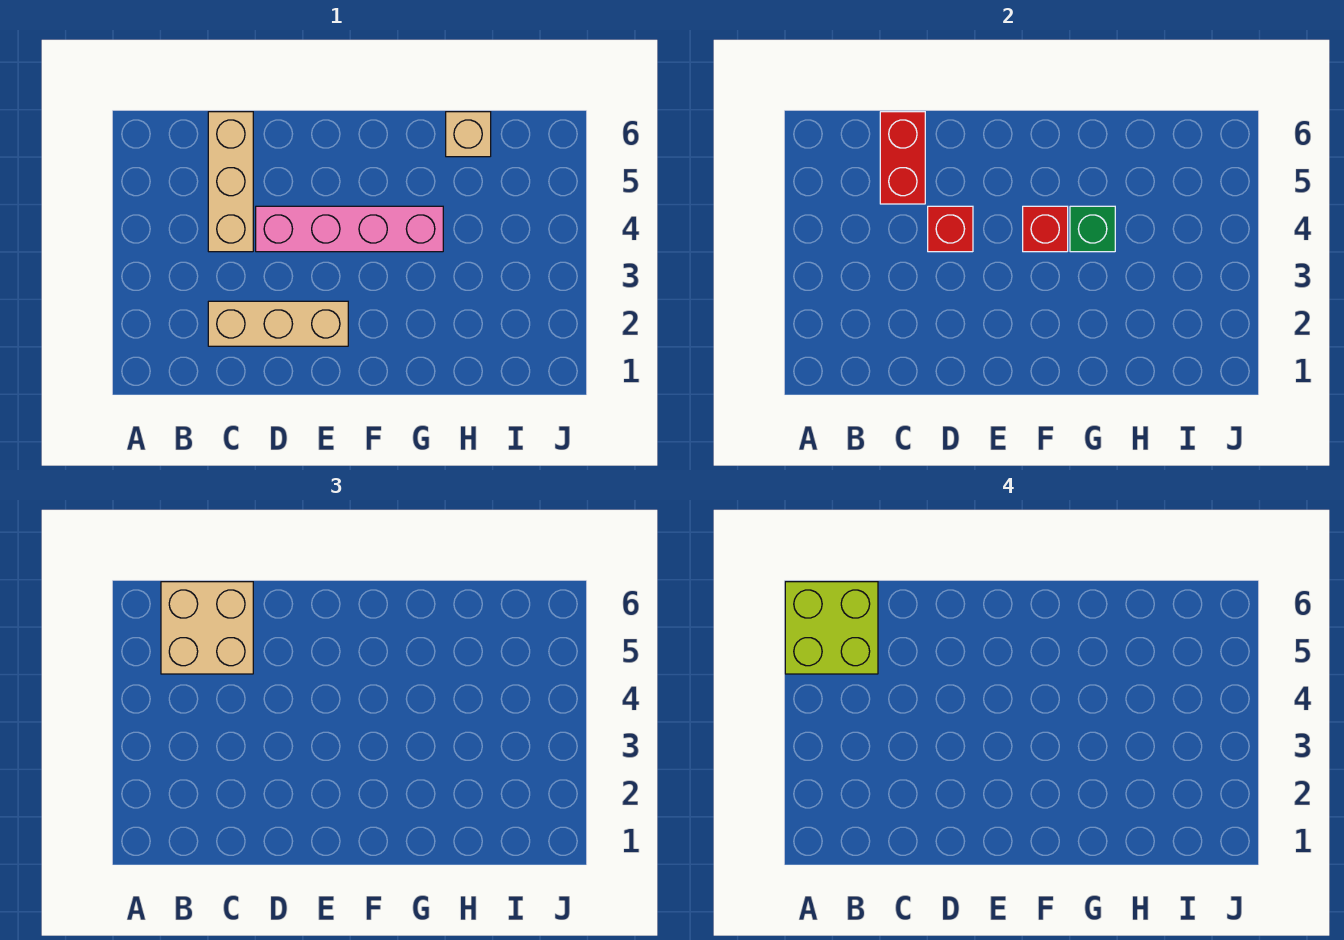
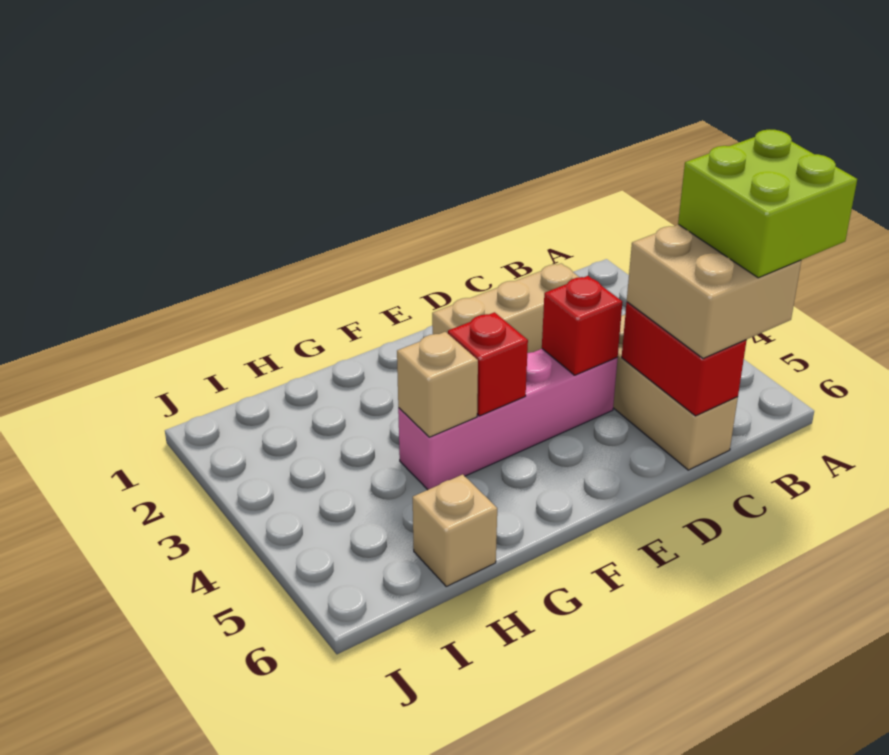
green 1x1 brick [1070,206,1115,252] -> tan 1x1 brick [397,332,478,437]

